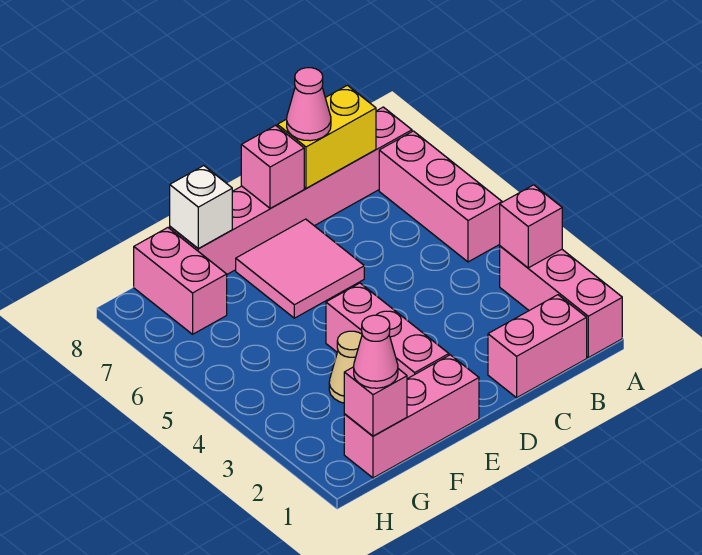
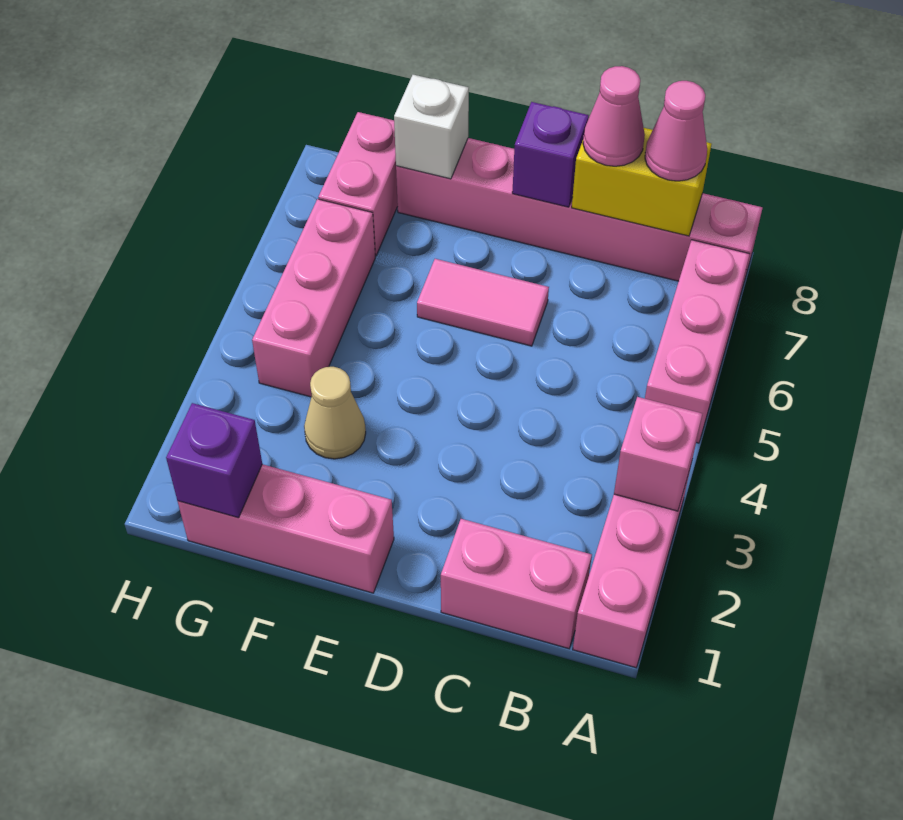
pink 2x2 tile [236,219,364,318] -> pink 1x2 tile [417,259,549,346]
pink 1x1 brick [241,125,304,209] -> purple 1x1 brick [512,102,589,207]
pink 1x3 brick [326,283,449,379] -> pink 1x3 brick moved to [252,199,375,397]
pink 1x1 brick [344,367,407,436] -> purple 1x1 brick [166,403,262,518]
pink 1x1 cone [354,315,398,388] -> pink 1x1 cone moved to [645,81,707,181]

